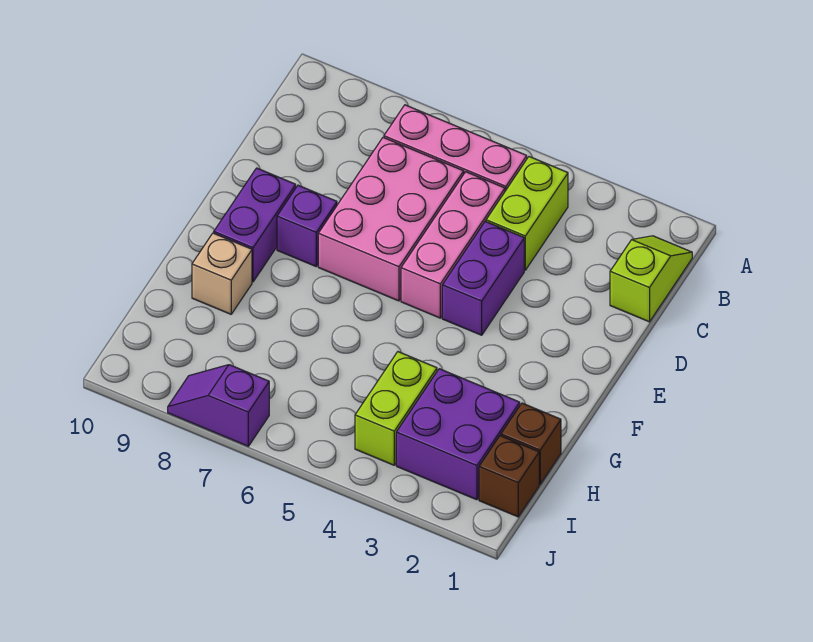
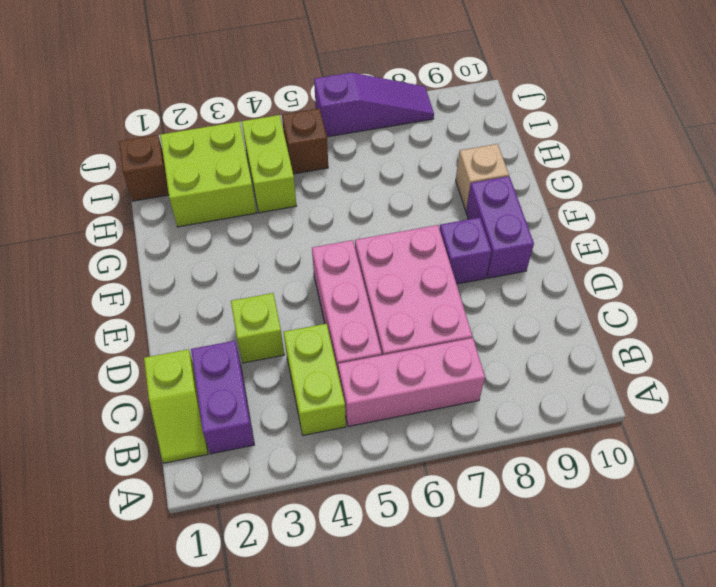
none -> lime 1x1 brick [231,293,284,363]
purple 1x2 brick [442,222,524,335] -> purple 1x2 brick moved to [191,341,254,454]
brown 1x1 brick [501,403,561,484] -> brown 1x1 brick moved to [282,109,328,174]
purple 2x2 brick [396,369,520,500] -> lime 2x2 brick [160,122,256,227]
purple 1x2 slope [168,365,269,446] -> purple 1x3 slope [314,73,434,137]

